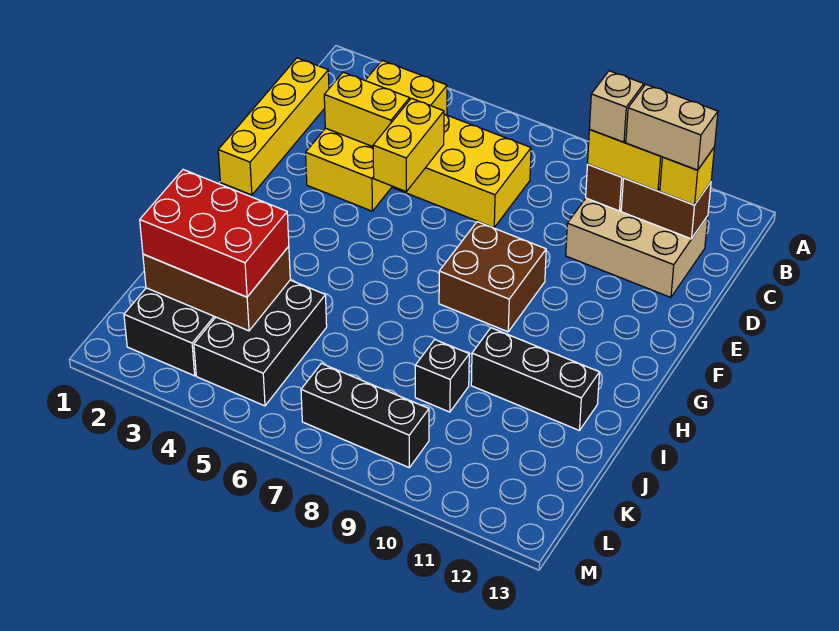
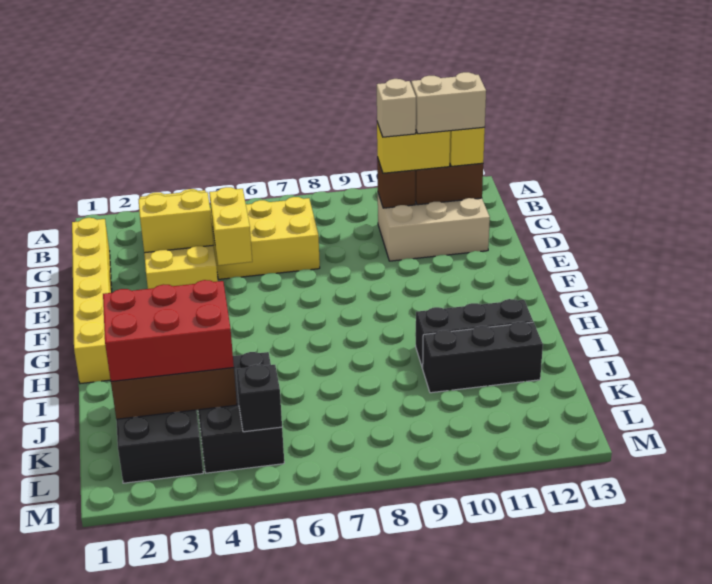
yellow 1x4 brick [218,58,329,195] -> yellow 1x6 brick [72,218,112,384]
brown 2x2 brick [439,222,546,332] -> none
black 1x1 brick [415,340,469,412] -> black 1x1 brick moved to [236,364,282,432]
black 1x3 brick [301,363,429,467] -> black 1x3 brick moved to [423,322,543,393]

